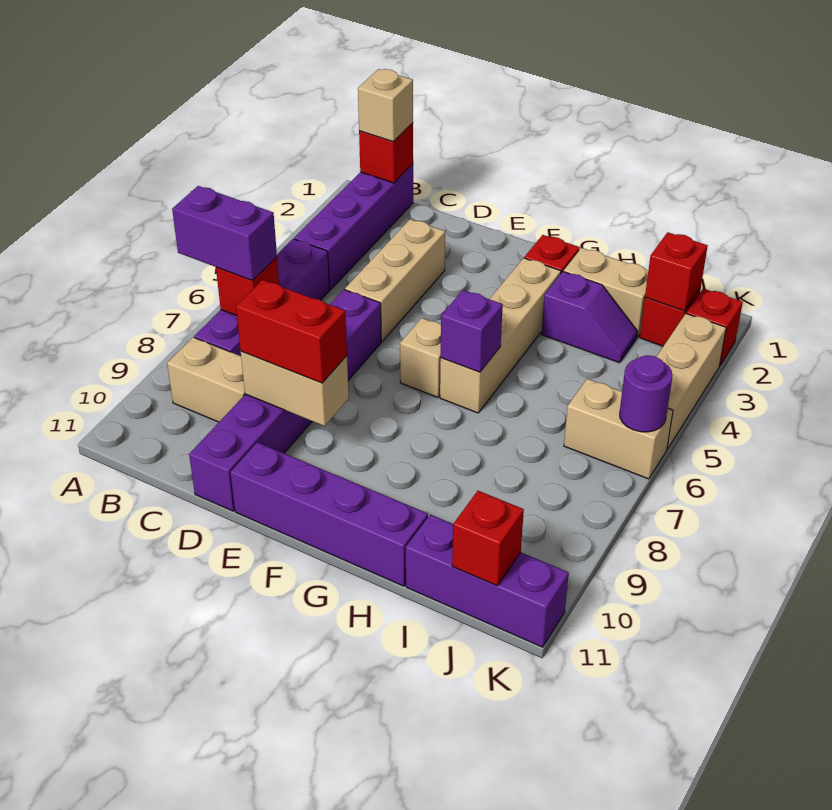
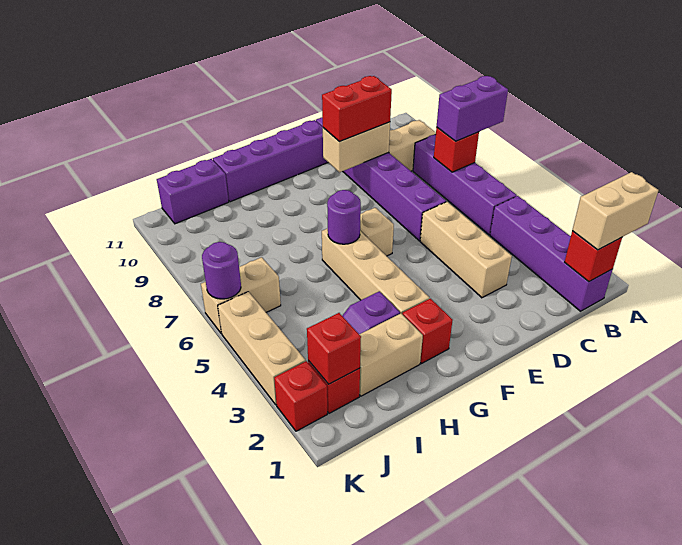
tan 1x1 brick [358,69,413,142] -> tan 1x2 brick [572,172,658,250]
purple 1x1 brick [441,290,503,372] -> purple 1x1 round brick [327,190,361,244]
purple 1x3 brick [406,515,569,647] -> purple 1x2 brick [157,159,229,224]
red 1x1 brick [452,491,524,586] -> none

